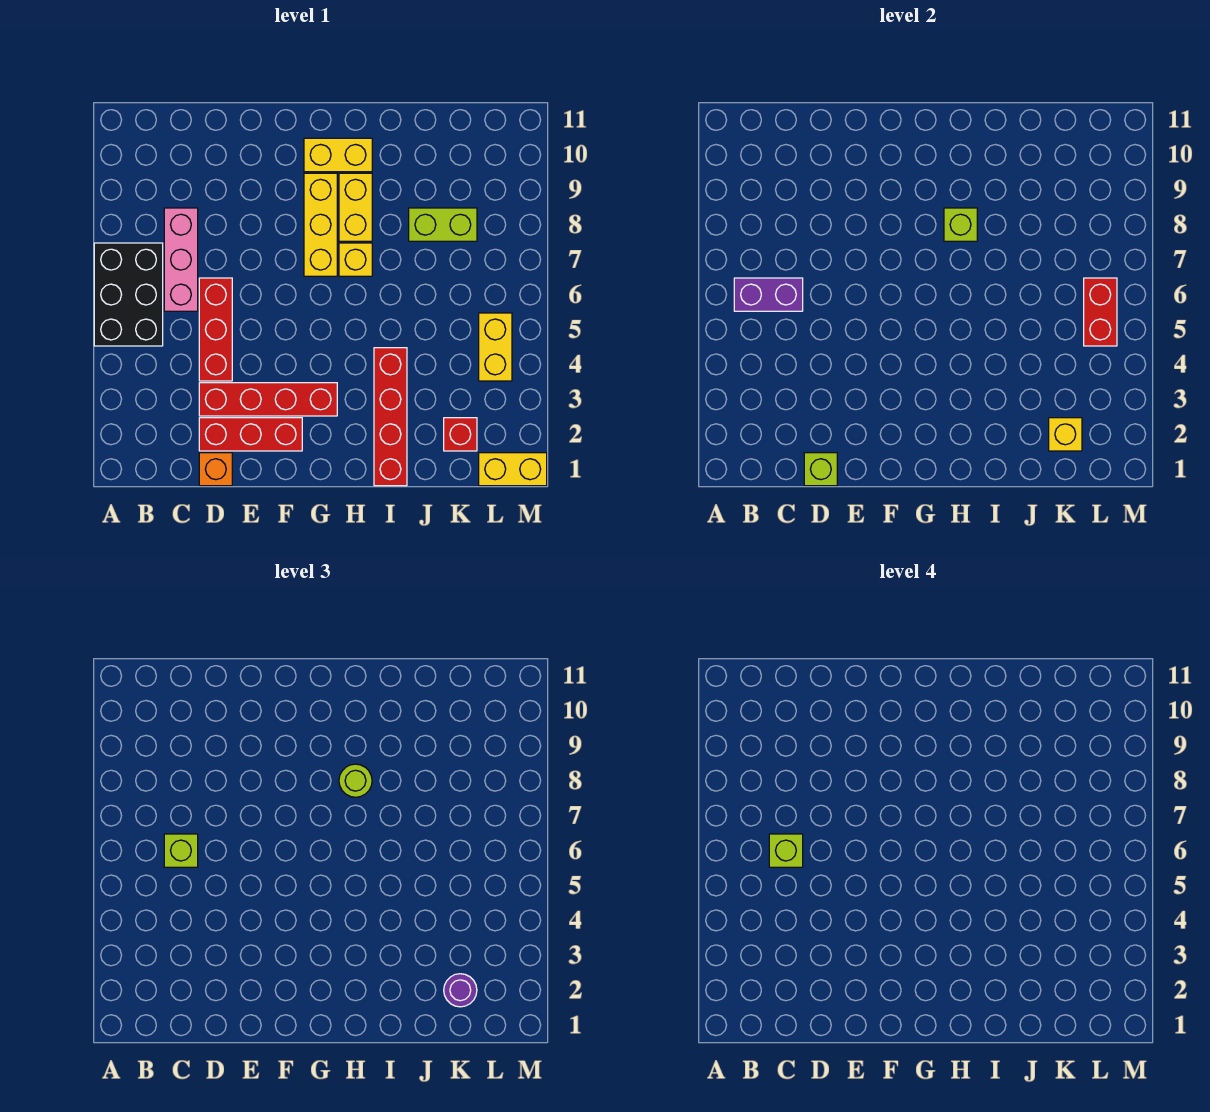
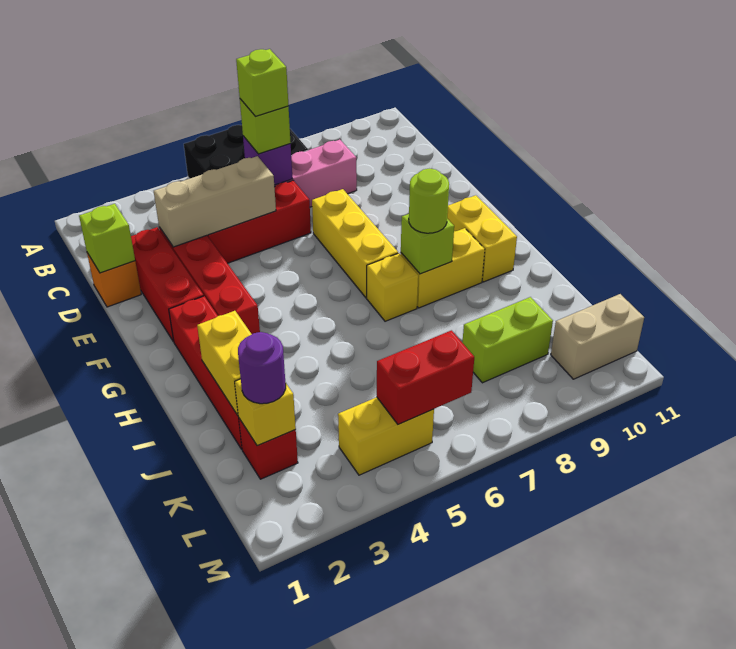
purple 1x2 brick [734,278,803,311] -> purple 1x1 brick [243,136,292,185]
none -> tan 1x3 brick [154,156,276,247]
yellow 1x3 brick [304,173,337,276] -> yellow 1x3 brick turned to [312,189,398,298]
red 1x4 brick [374,348,407,486] -> red 1x4 brick turned to [169,296,242,449]
lime 1x2 brick [409,208,477,241] -> lime 1x2 brick turned to [462,297,553,383]
yellow 1x2 brick [479,453,547,486] -> yellow 1x2 brick moved to [197,311,252,415]
none -> tan 1x2 brick [551,294,644,379]

